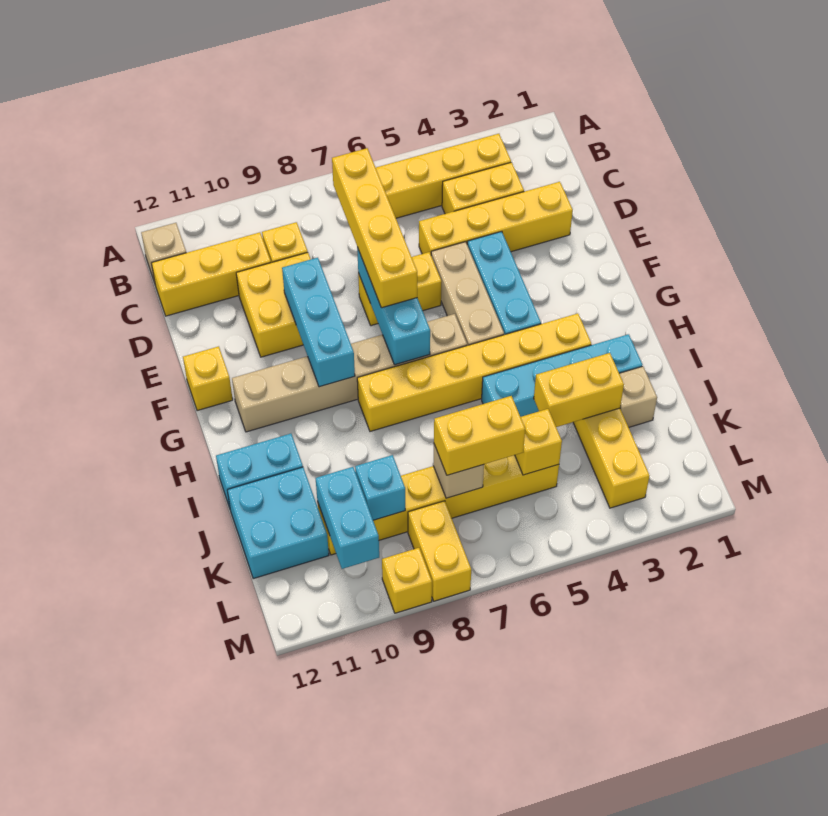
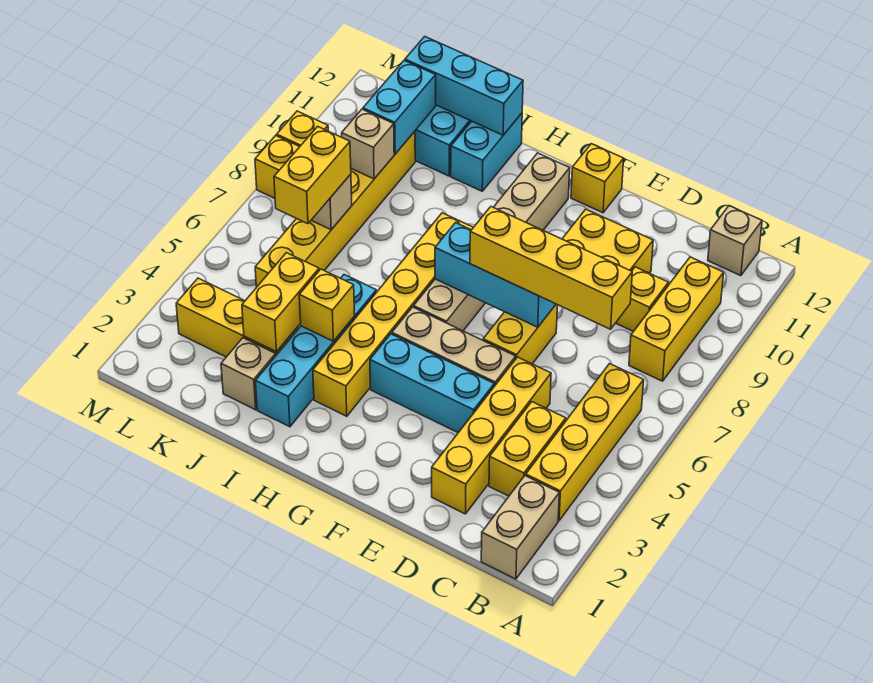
none -> tan 1x2 brick [481,476,559,579]
yellow 1x3 brick [151,232,271,316] -> yellow 1x3 brick moved to [629,257,724,381]
cyan 1x3 brick [282,258,355,387] -> cyan 1x3 brick moved to [405,37,523,135]
yellow 1x1 brick [515,409,562,475] -> yellow 1x1 brick moved to [299,269,355,341]
cyan 1x1 brick [355,455,405,520] -> tan 1x1 brick [342,109,394,179]
cyan 1x2 brick [316,467,379,569] -> cyan 1x2 brick turned to [363,61,436,154]

